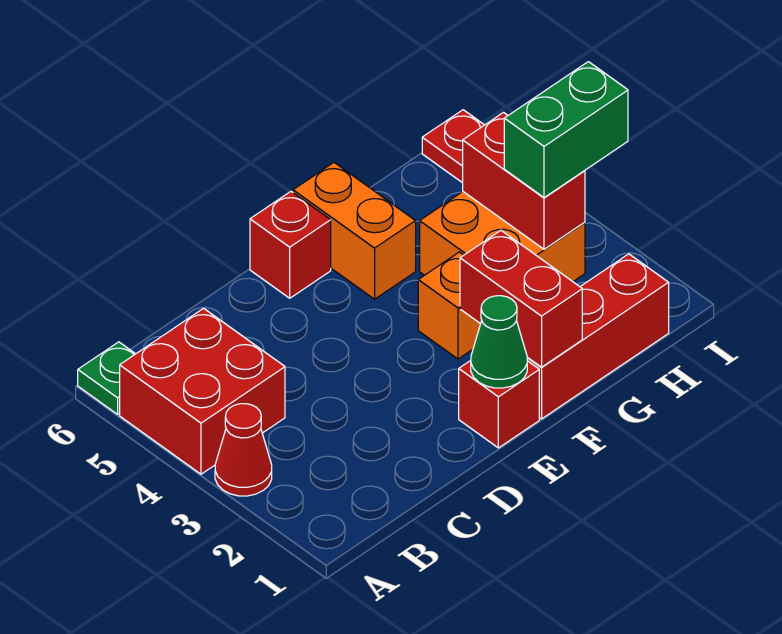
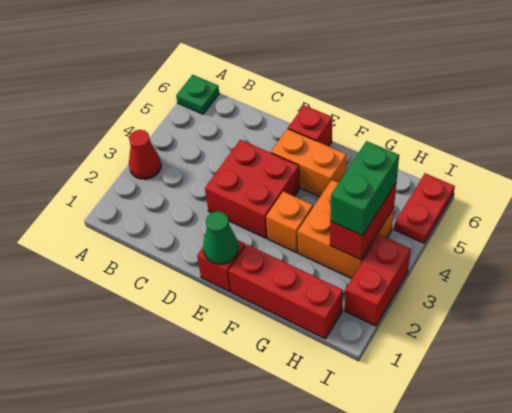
red 2x2 brick [120,308,285,474] -> red 2x2 brick moved to [205,140,300,238]
red 1x2 brick [460,231,582,367] -> red 1x2 brick moved to [345,235,411,326]
orange 1x2 brick [293,163,416,299] -> orange 1x2 brick turned to [271,129,347,197]
green 1x2 brick [504,62,628,198] -> green 1x2 brick turned to [330,141,399,236]

